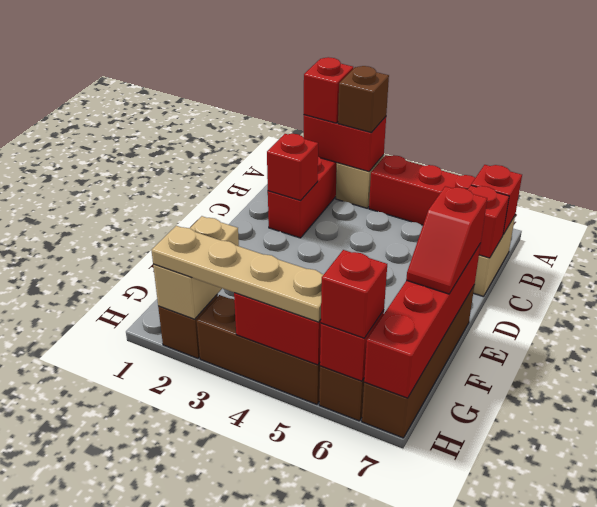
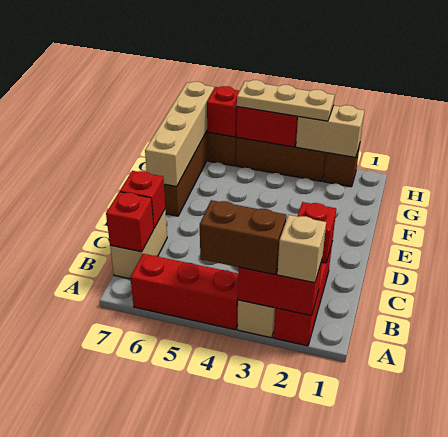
red 1x1 brick [304,57,353,123] -> tan 1x1 brick [277,215,326,283]
brown 1x1 brick [338,66,389,133] -> brown 1x2 brick [200,200,286,275]
red 1x4 brick [364,243,481,398] -> tan 1x4 brick [145,82,214,187]
red 1x2 slope [406,186,487,294] -> none
tan 1x2 brick [153,216,239,319] -> tan 1x2 brick turned to [296,105,364,158]
tan 1x4 plate [151,226,324,322] -> tan 1x3 plate [237,80,335,121]
red 1x1 brick [321,250,387,338] -> none

